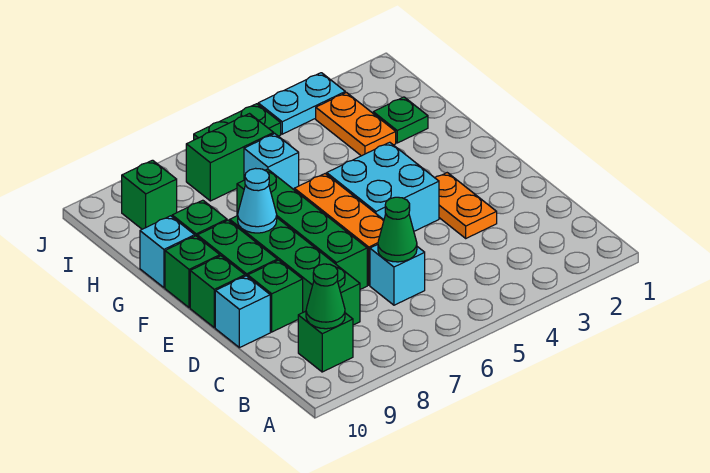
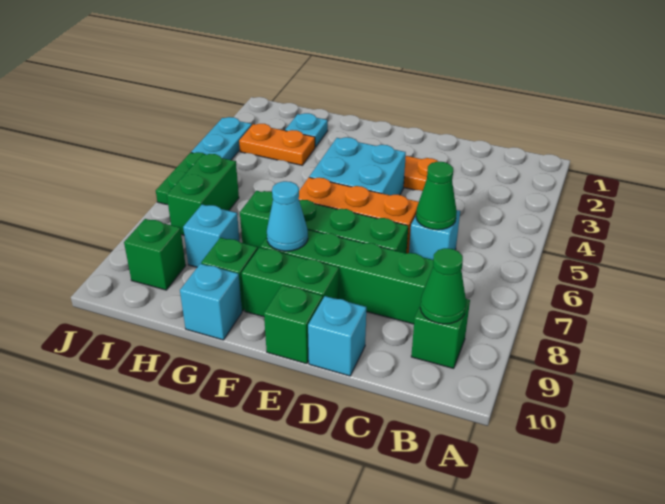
green 1x1 brick [248,260,303,332] -> none
green 1x1 brick [165,236,220,308] -> none
green 1x1 plate [373,97,428,143] -> cyan 1x1 plate [285,113,328,147]
cyan 1x1 brick [244,134,299,189] -> cyan 1x1 brick moved to [183,205,240,267]

